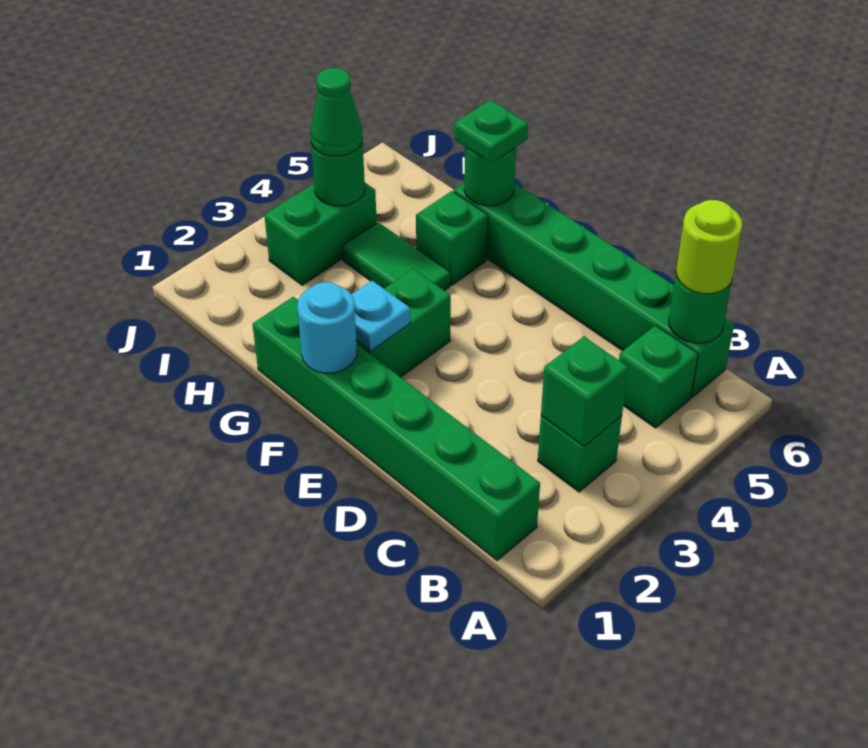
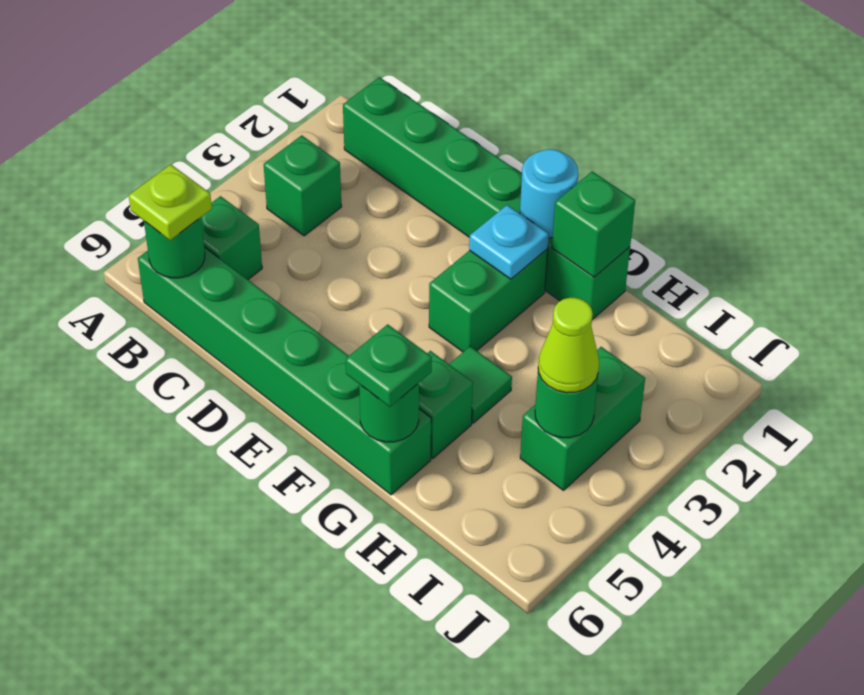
green 1x1 brick [541,337,628,446] -> green 1x1 brick moved to [552,172,635,277]
lime 1x1 round brick [676,200,742,294] -> lime 1x1 plate [129,164,212,240]
green 1x2 tile [342,222,450,291] -> green 1x1 tile [449,346,512,423]
green 1x1 cone [310,68,363,156] -> lime 1x1 cone [538,298,599,393]

